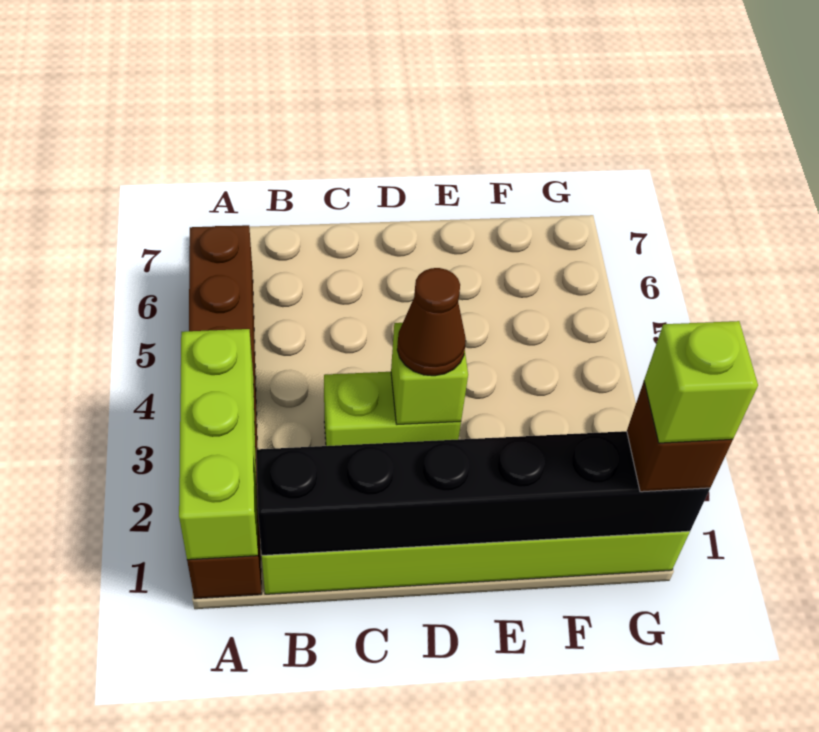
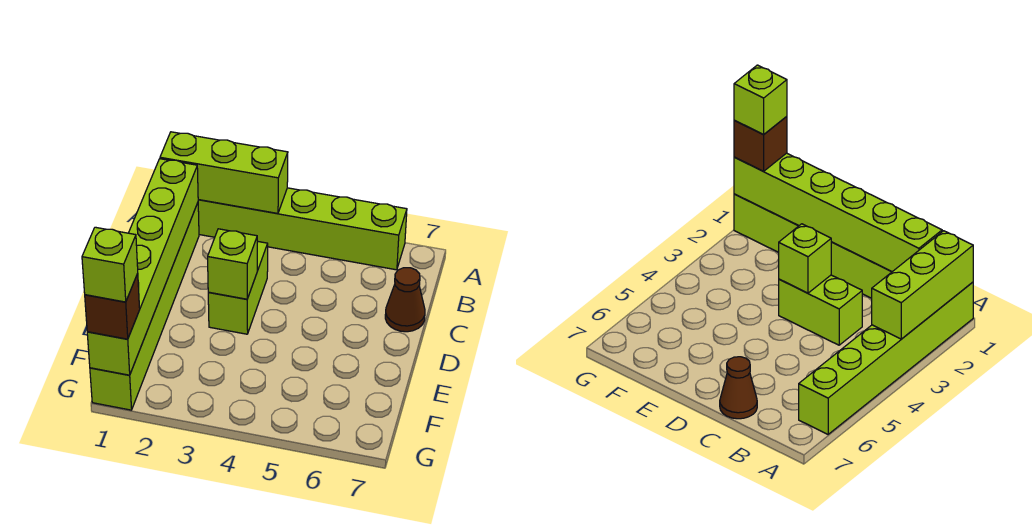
brown 1x6 brick [187,225,262,599] -> lime 1x6 brick [198,188,407,270]
black 1x6 brick [256,431,710,555] -> lime 1x6 brick [87,159,198,375]
brown 1x1 cone [397,268,466,376] -> brown 1x1 cone moved to [385,268,425,332]

